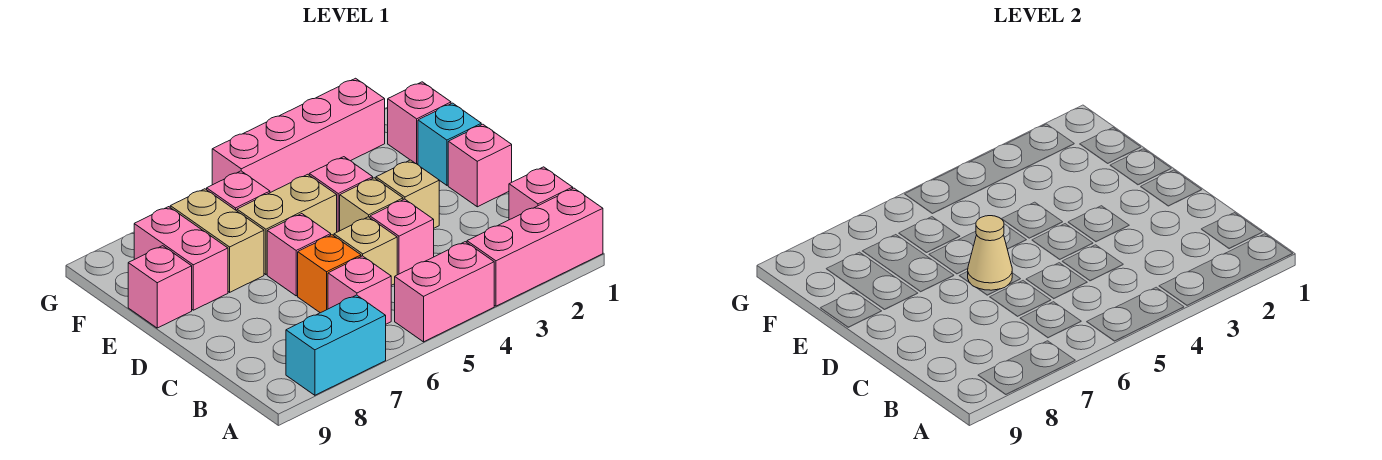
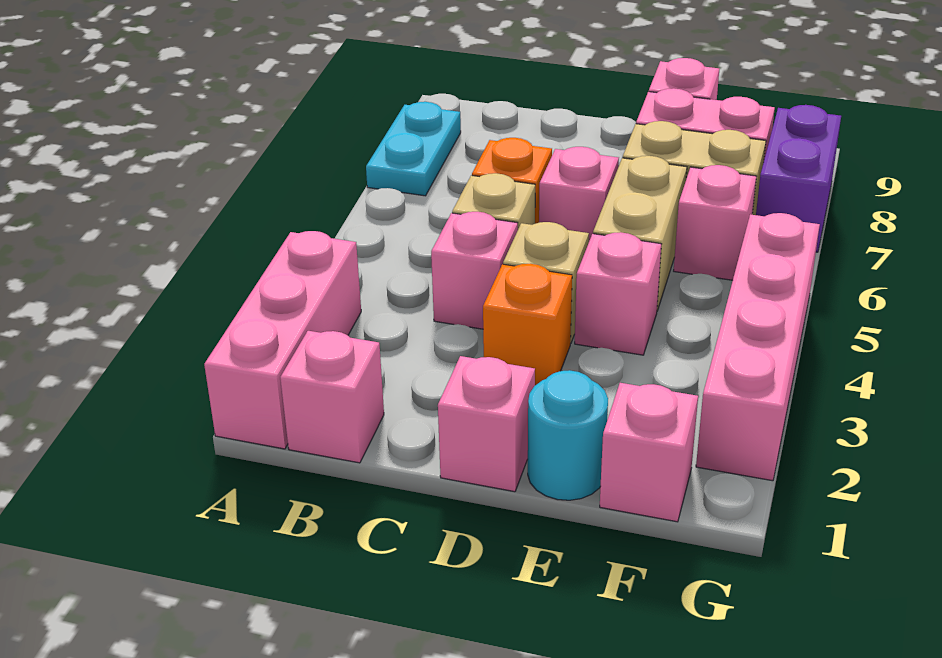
pink 1x2 brick [395,242,494,342] -> none
cyan 1x2 brick [286,295,386,395] -> cyan 1x2 plate [366,102,461,196]
pink 1x1 brick [328,256,391,324] -> none
tan 1x1 brick [376,160,439,228] -> orange 1x1 brick [483,264,572,385]
tan 1x1 cone [968,216,1012,290] -> none
cyan 1x1 brick [418,103,481,185] -> cyan 1x1 round brick [528,370,608,500]
none -> purple 1x2 brick [756,105,841,252]

